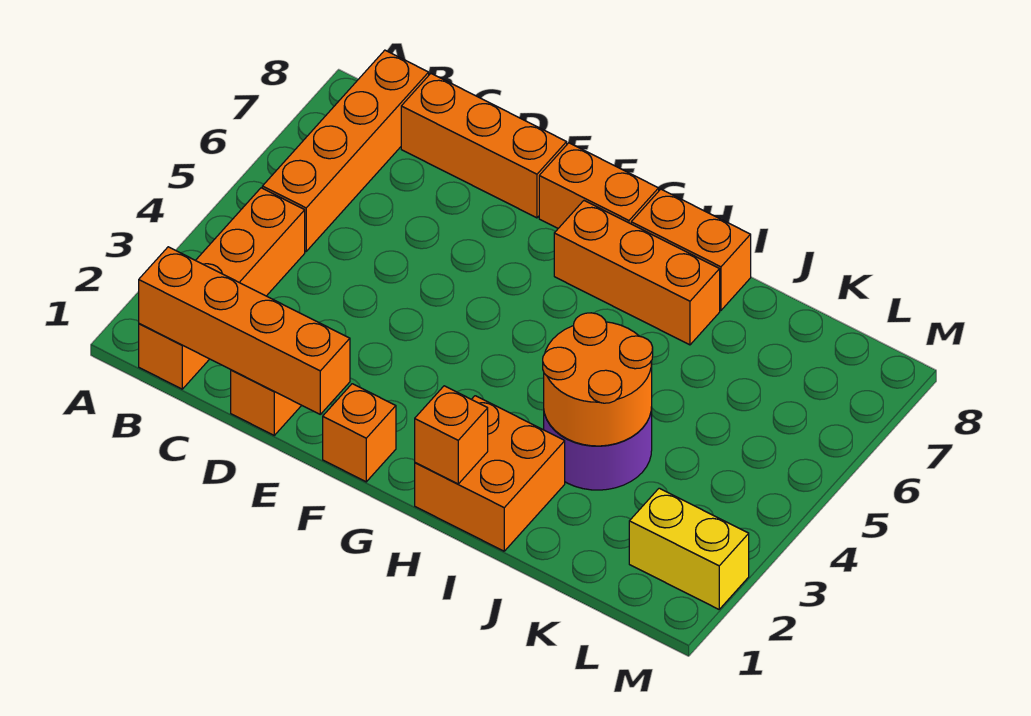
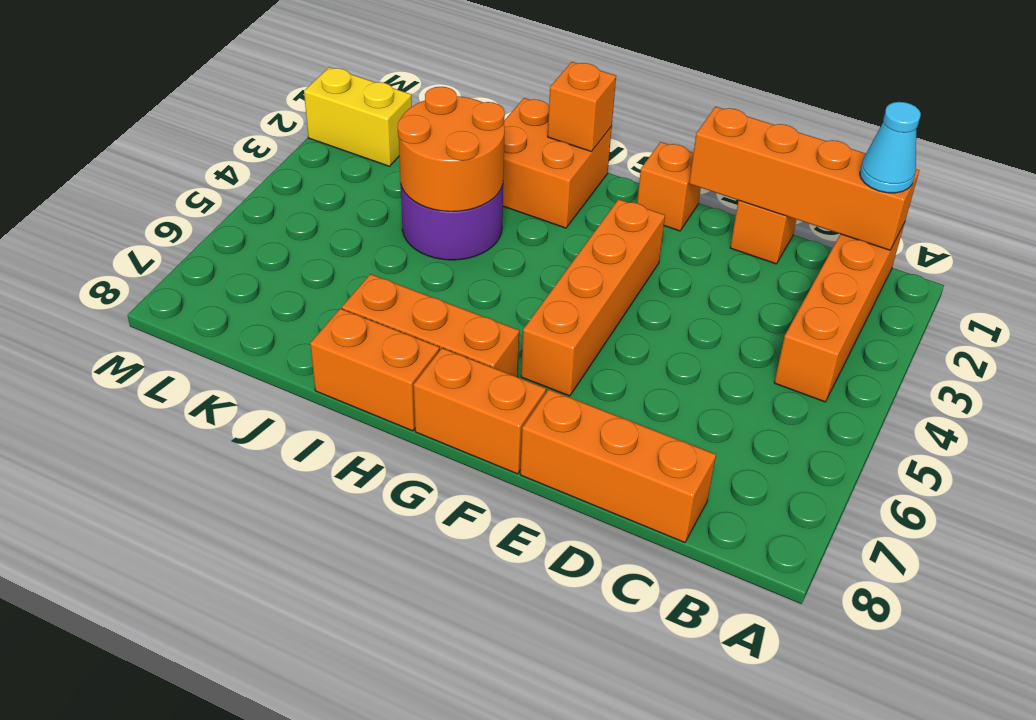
none -> cyan 1x1 cone [860,102,921,193]
orange 1x4 brick [262,50,429,251] -> orange 1x4 brick moved to [521,199,665,396]

